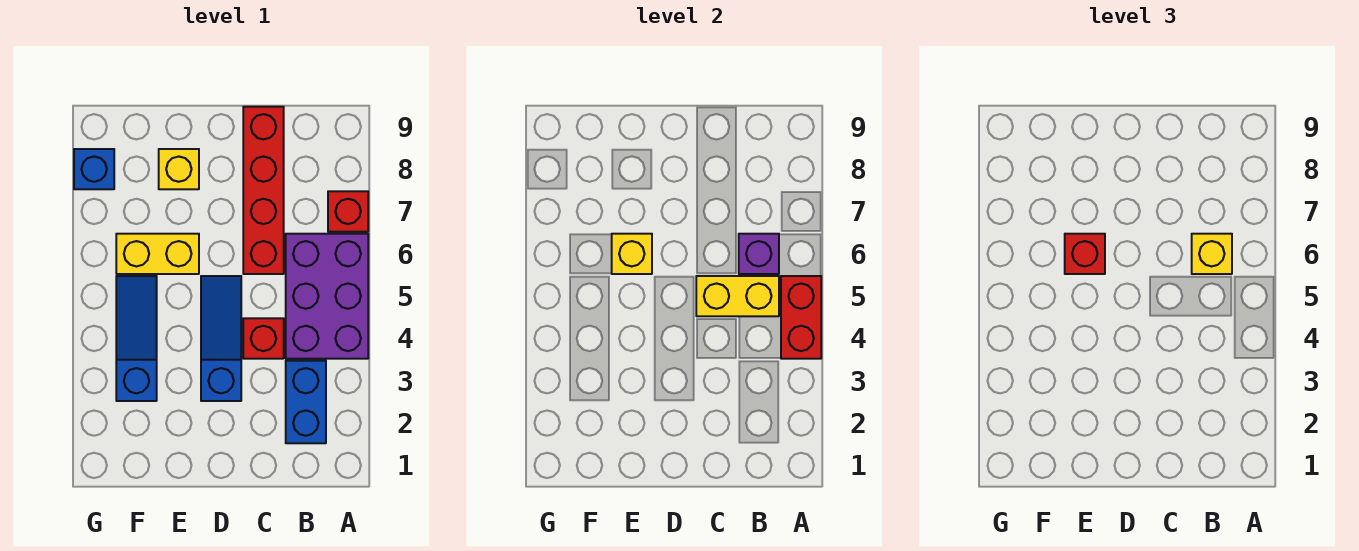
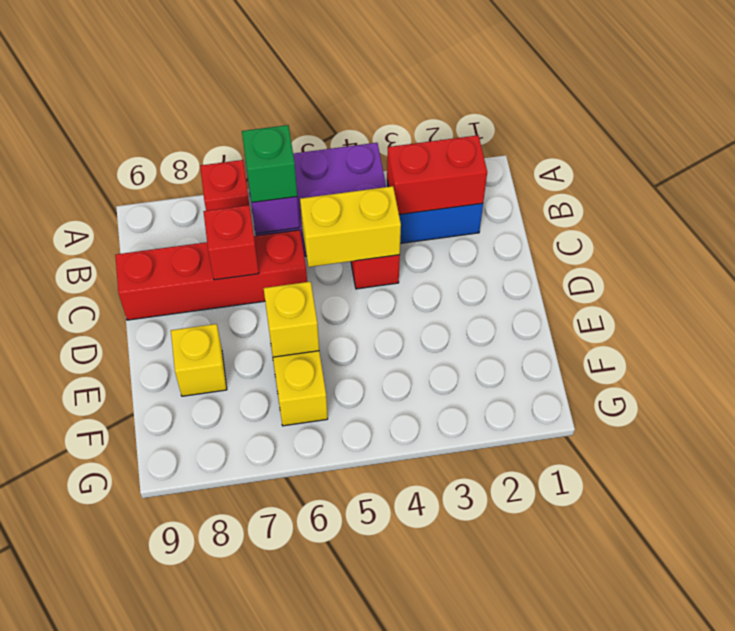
red 1x2 brick [781,276,821,359] -> red 1x2 brick moved to [387,135,487,214]
yellow 1x2 brick [696,276,779,316] -> yellow 1x2 brick turned to [300,186,401,267]
yellow 1x1 brick [1192,234,1232,274] -> green 1x1 brick [242,125,297,202]
blue 1x3 slope [201,276,241,401] -> none
red 1x1 brick [1065,234,1105,274] -> red 1x1 brick moved to [203,205,259,280]
blue 1x3 slope [116,276,157,401] -> none
blue 1x1 brick [74,149,114,189] -> none

